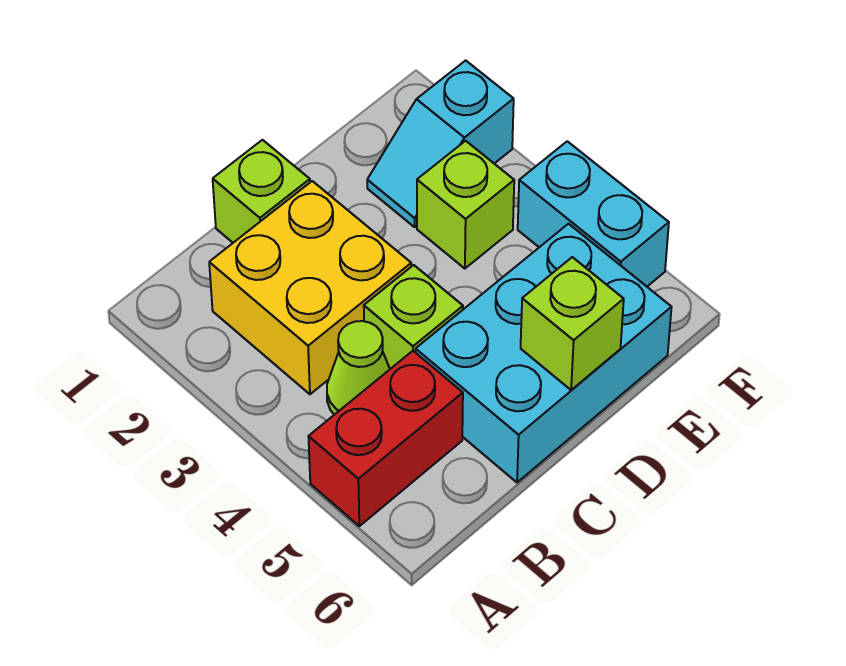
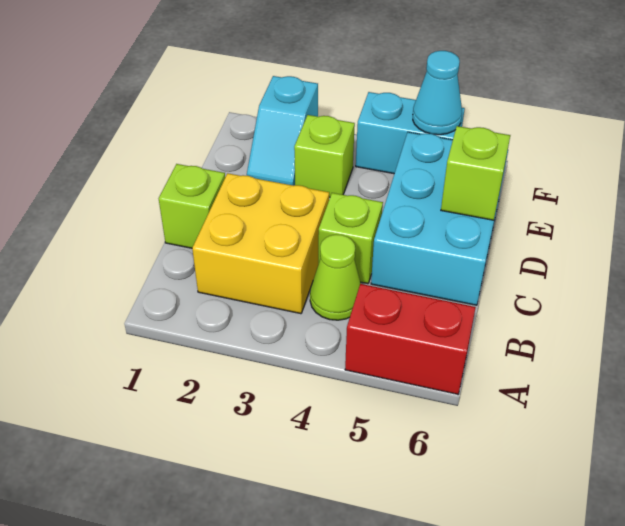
red 1x2 brick [308,351,463,526] -> red 1x2 brick turned to [345,284,476,394]
none -> cyan 1x1 cone [413,51,462,135]

